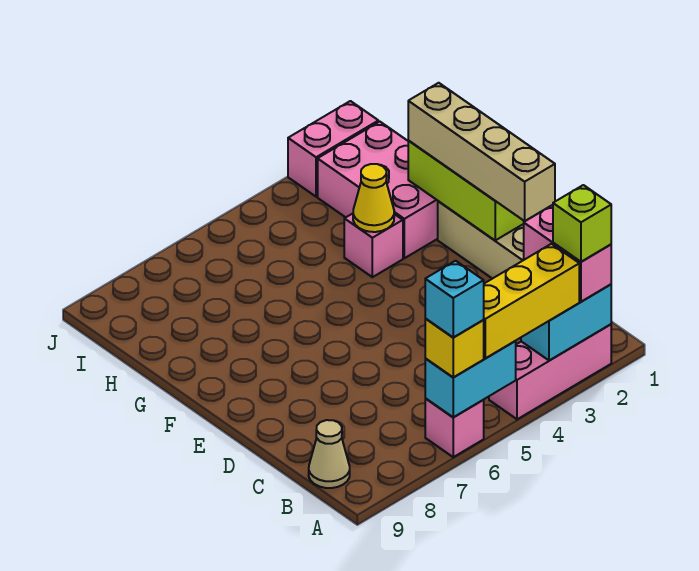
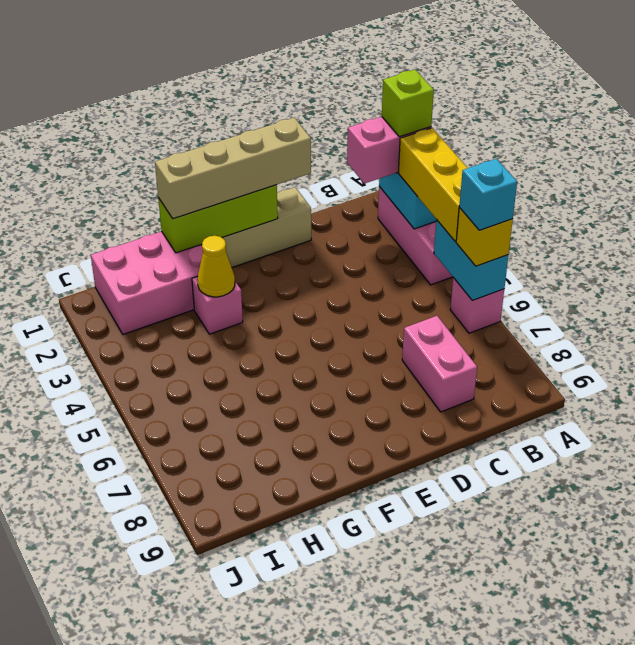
tan 1x1 cone [309,420,350,488] -> none
pink 1x2 brick [288,101,378,197] -> pink 1x2 brick moved to [402,316,477,412]

